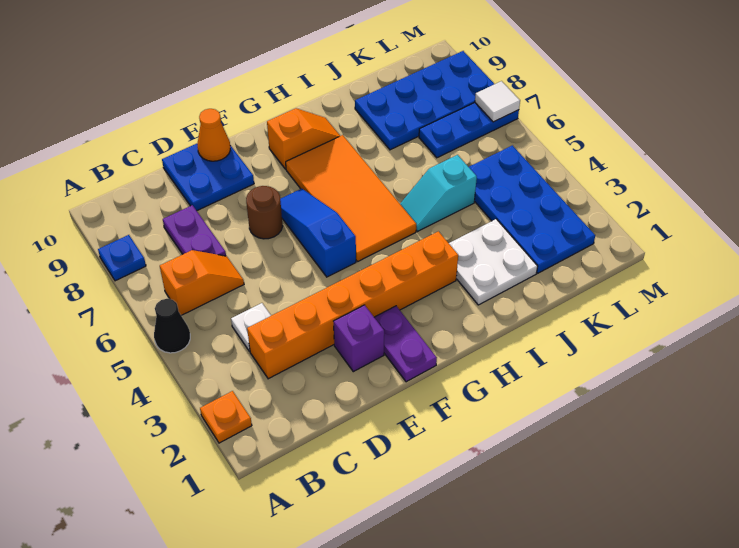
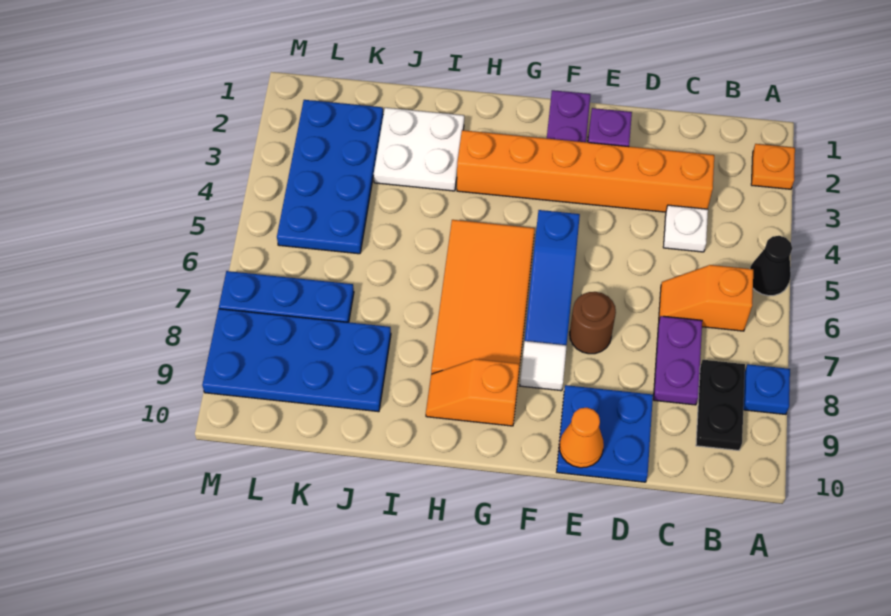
none -> black 1x2 plate [696,360,745,450]
cyan 1x2 slope [400,155,477,231] -> none
white 1x1 tile [475,81,520,122] -> white 1x1 tile moved to [520,341,567,391]

